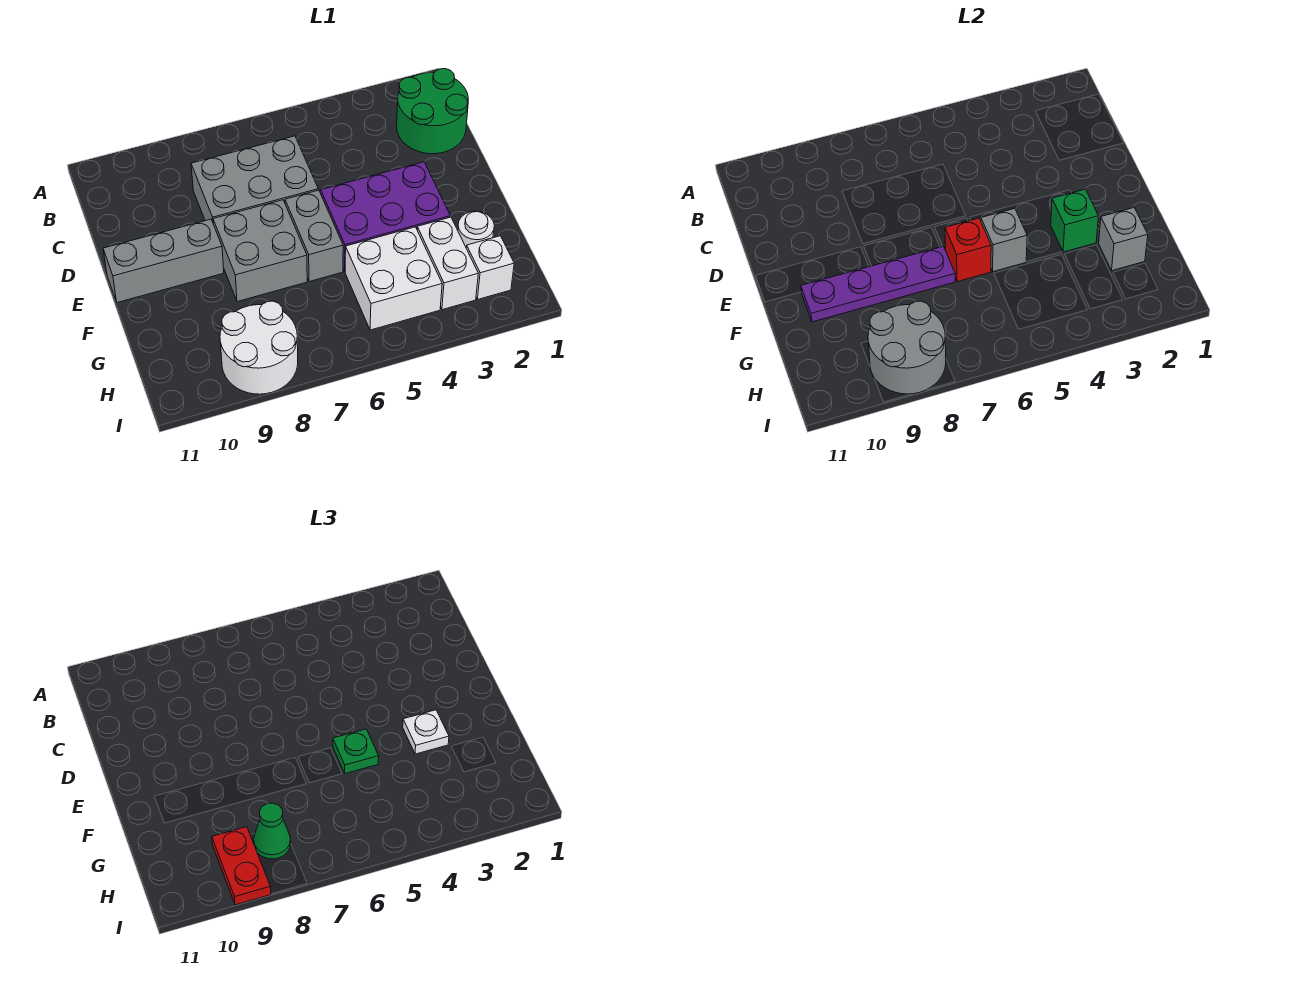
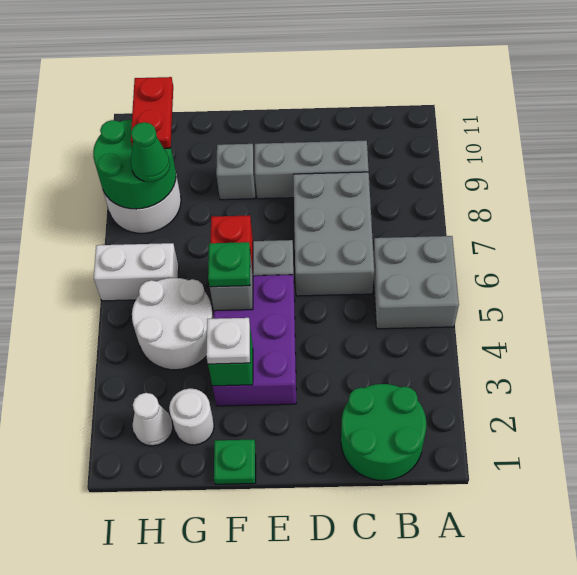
grey 2x2 brick [213,200,307,302] -> grey 2x2 brick moved to [373,236,459,329]
grey 1x3 brick [103,219,224,303] -> grey 1x3 brick turned to [255,141,369,199]
none -> green 1x1 plate [214,440,256,484]
purple 1x4 plate [801,246,955,322] -> none
grey 1x1 brick [1099,208,1148,271] -> grey 1x1 brick moved to [216,144,255,200]
white 1x2 brick [417,217,478,310] -> white 1x2 brick moved to [94,243,179,301]
white 2x2 brick [345,227,442,330] -> white 2x2 round brick [132,278,214,370]
white 1x1 brick [466,236,514,300] -> white 1x1 cone [133,393,173,446]
grey 2x2 round brick [868,301,946,394] -> green 2x2 round brick [93,119,176,209]
red 1x2 plate [212,827,271,905] -> red 1x2 plate turned to [131,77,173,149]

